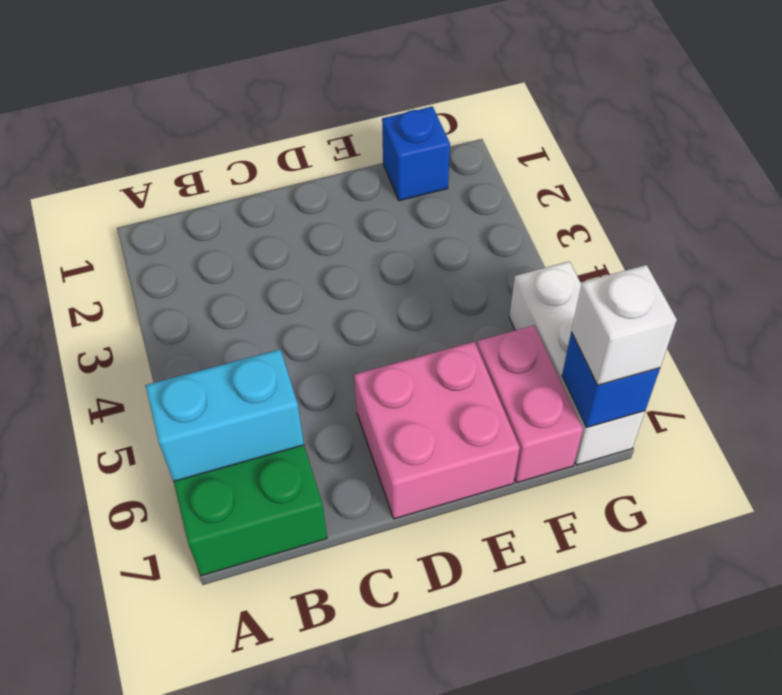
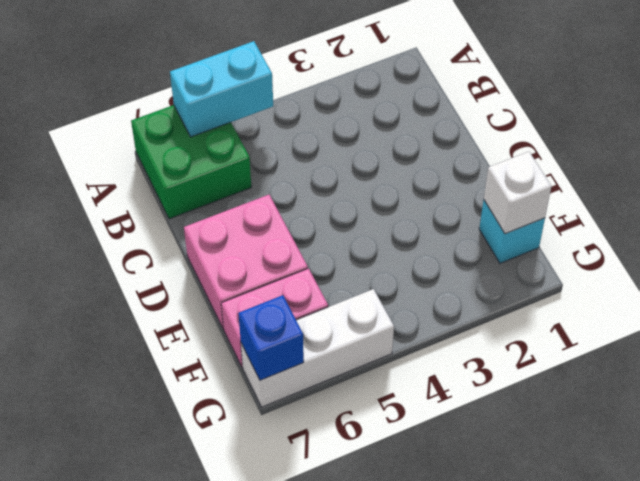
cyan 1x2 brick [146,349,304,482] -> cyan 1x2 brick turned to [170,41,273,137]
blue 1x1 brick [382,106,450,201] -> cyan 1x1 brick [479,200,545,263]
white 1x1 brick [571,265,677,385] -> white 1x1 brick moved to [484,152,551,234]

